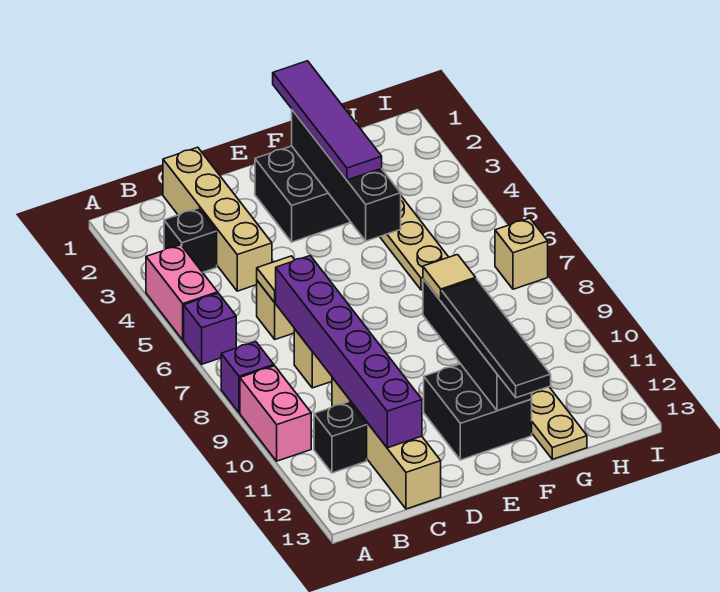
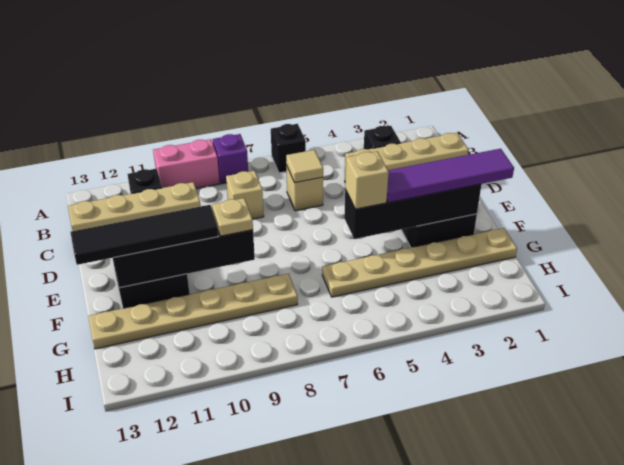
pink 1x2 brick [146,245,218,340] -> none
purple 1x1 brick [184,293,236,364] -> black 1x1 brick [271,124,306,173]
purple 1x6 brick [276,256,422,448] -> none
tan 1x1 tile [423,255,476,301] -> tan 1x1 plate [212,198,253,236]
tan 1x1 brick [495,218,548,289] -> tan 1x1 brick moved to [345,151,389,209]

